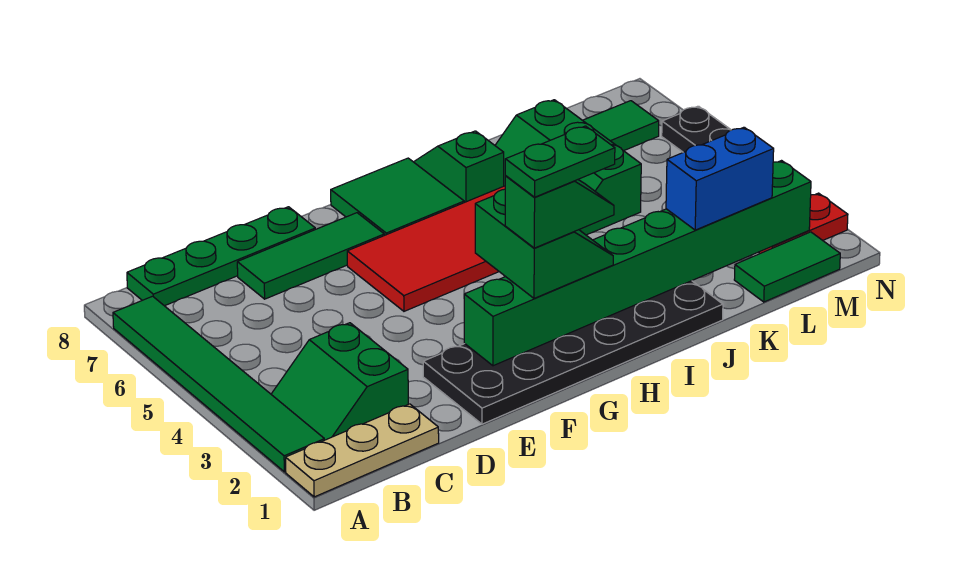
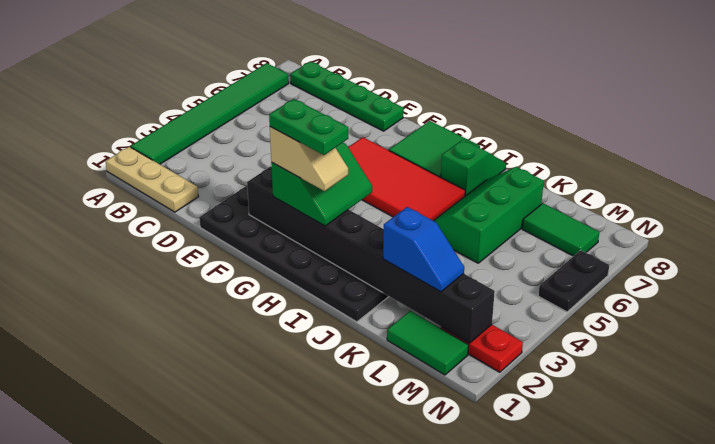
green 2x2 slope [271,323,408,440] -> none
green 1x3 tile [237,213,384,299] -> none
green 1x8 brick [464,161,811,366] -> black 1x8 brick [247,166,495,343]
green 1x2 slope [505,176,614,248] -> tan 1x2 slope [270,127,348,191]
blue 1x2 brick [666,127,774,230] -> blue 1x2 slope [383,207,464,292]

